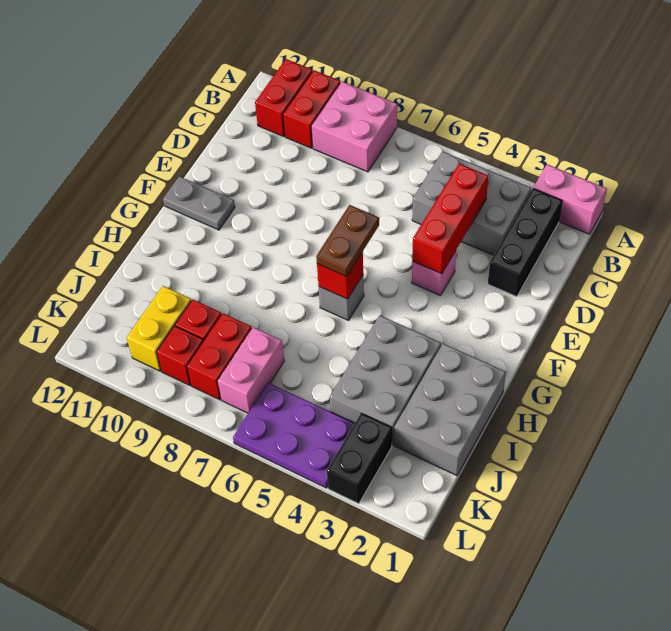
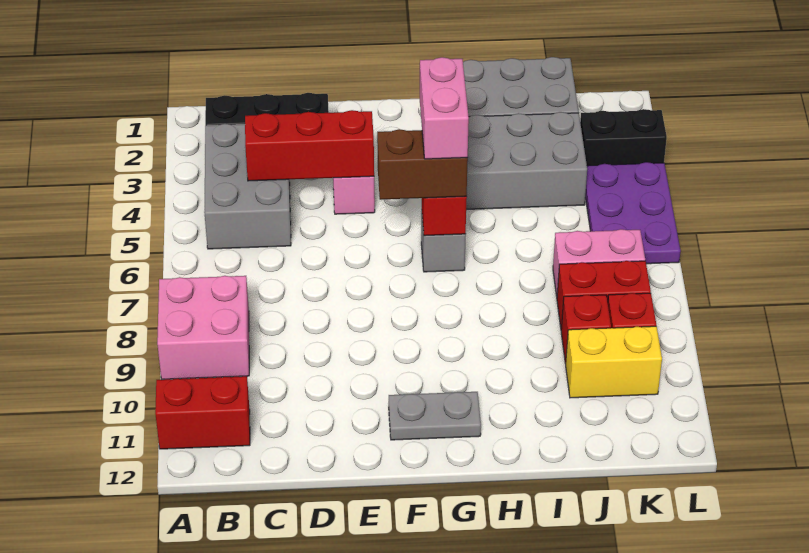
pink 1x2 brick [533,164,607,234] -> pink 1x2 brick moved to [420,57,469,159]
red 1x2 brick [283,70,340,148] -> none
brown 1x2 plate [316,205,379,276] -> brown 1x2 brick [377,129,468,200]
grey 1x2 plate [163,176,235,230] -> grey 1x2 plate turned to [389,392,481,440]

